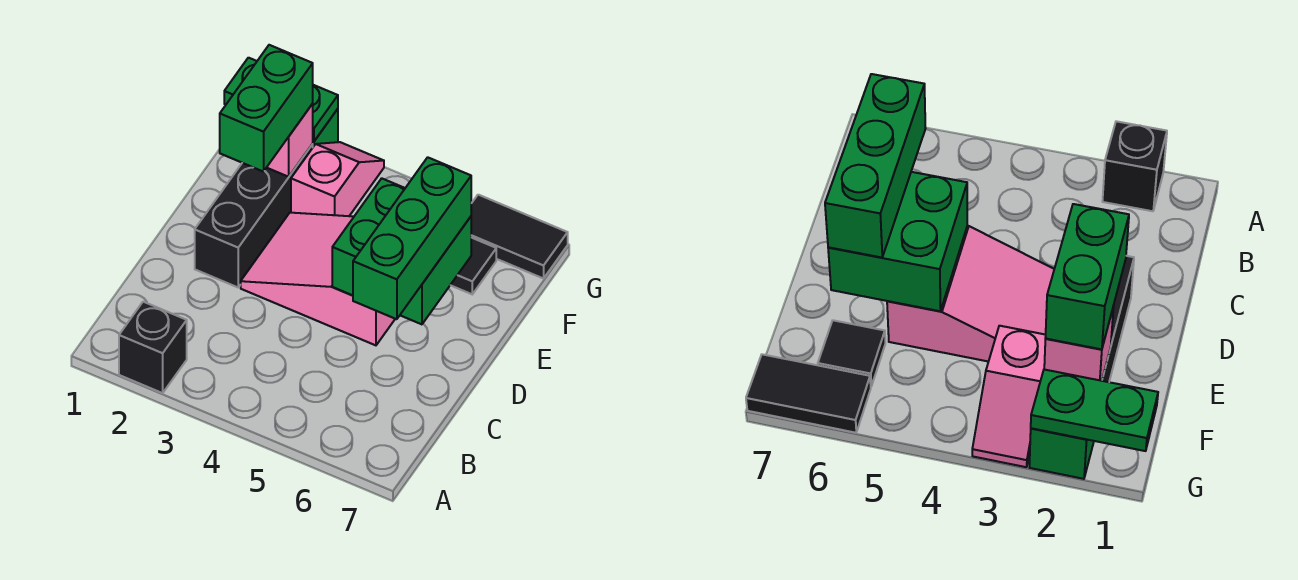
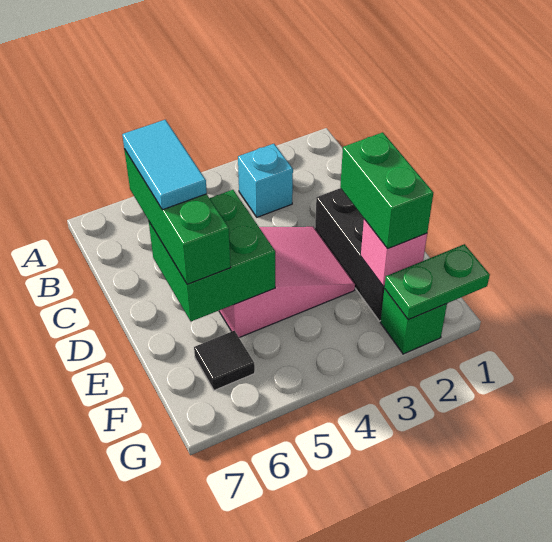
black 1x1 brick [119,302,187,393] -> none
none -> cyan 1x1 brick [238,144,293,217]
none -> cyan 1x2 tile [122,120,207,210]
pink 1x2 slope [291,142,384,216] -> none
black 1x2 tile [471,195,568,279] -> none

